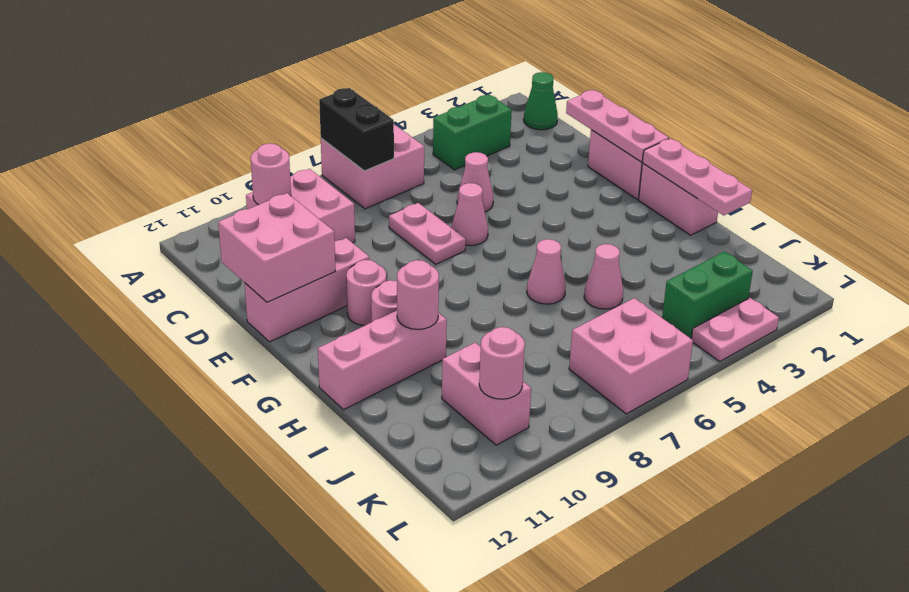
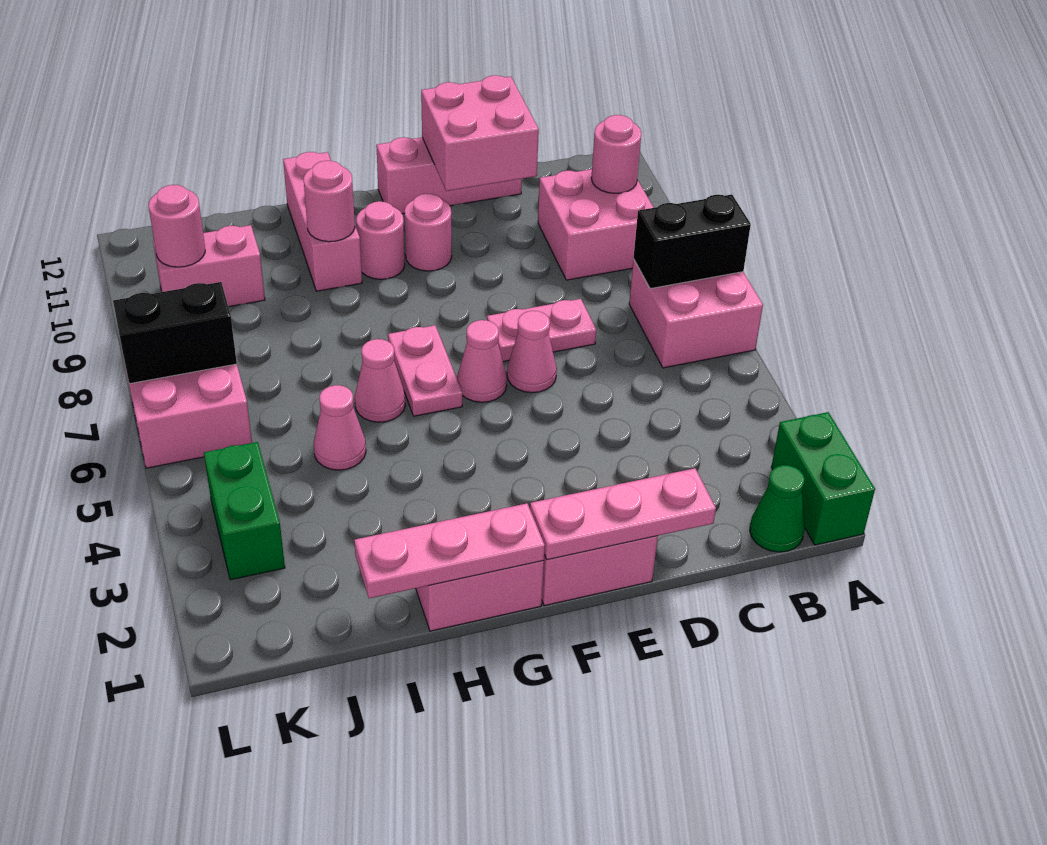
green 1x2 brick [433,95,512,170] -> green 1x2 brick moved to [771,412,875,545]
pink 1x1 cone [457,152,493,212] -> pink 1x1 cone moved to [457,320,507,402]
pink 1x3 brick [245,238,369,342] -> pink 1x3 brick turned to [376,137,522,214]
none -> black 1x2 brick [113,282,237,384]
pink 1x2 plate [691,298,779,361] -> pink 1x2 plate moved to [388,325,462,416]

